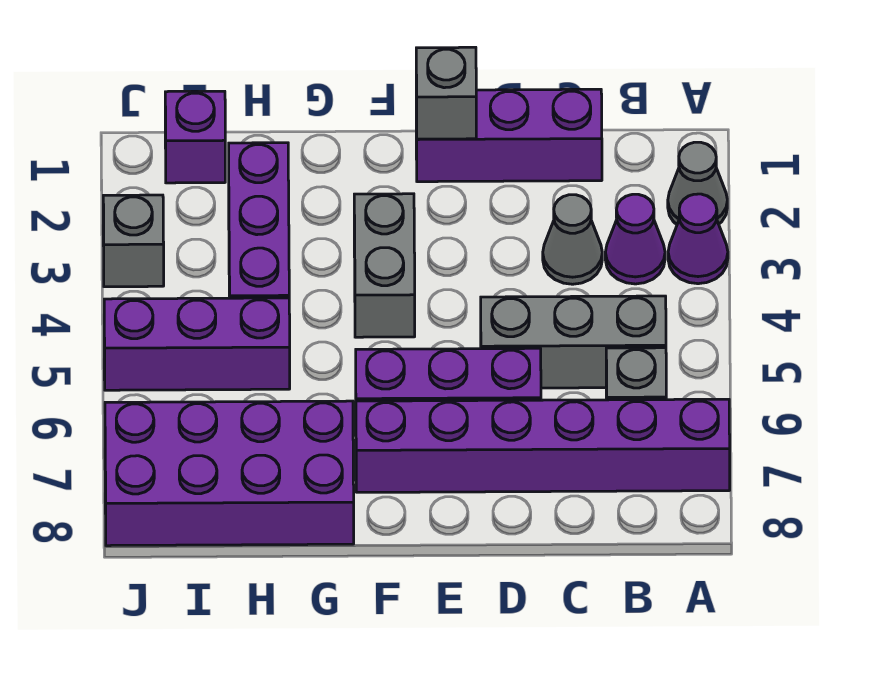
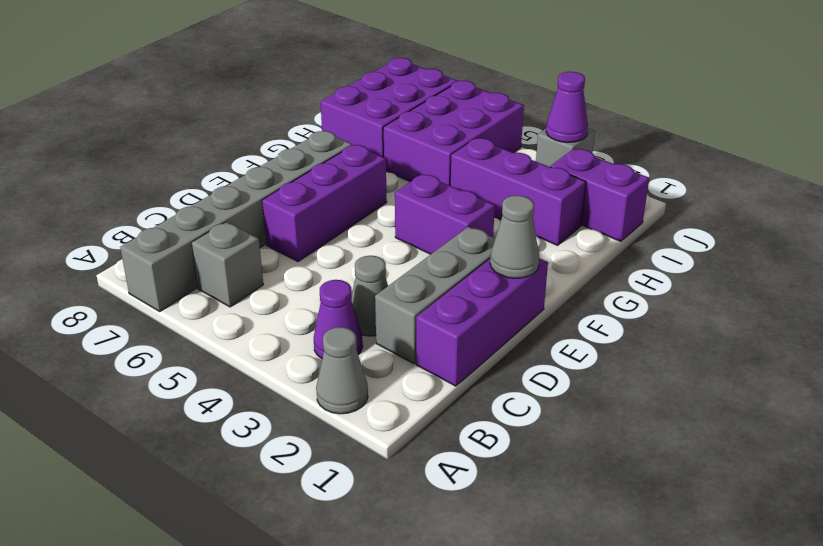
purple 1x1 cone [668,194,728,284] -> purple 1x1 cone moved to [546,72,588,143]
purple 1x6 brick [356,399,730,492] -> grey 1x6 brick [120,131,352,311]
grey 1x3 brick [481,296,666,388] -> grey 1x3 brick moved to [375,227,495,364]
grey 1x1 brick [416,47,476,139] -> grey 1x1 cone [490,195,539,278]
grey 1x2 brick [354,194,415,337] -> purple 1x2 brick [395,174,495,254]
purple 2x4 brick [105,401,354,546] -> purple 2x3 brick [321,58,457,157]
purple 1x3 brick [104,298,290,390] -> purple 2x3 brick [383,81,524,186]
purple 1x1 brick [165,91,225,183] -> purple 1x2 brick [550,149,649,241]

